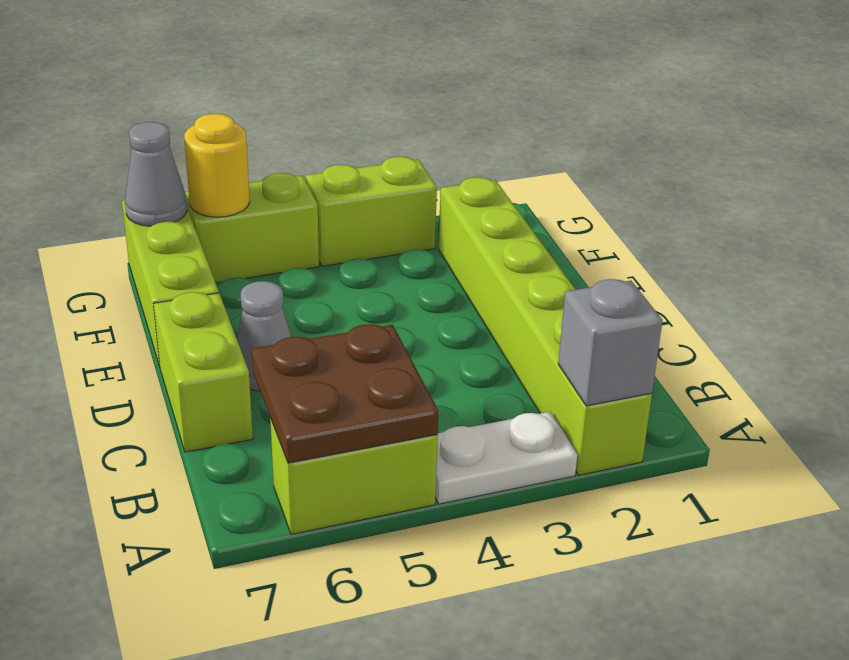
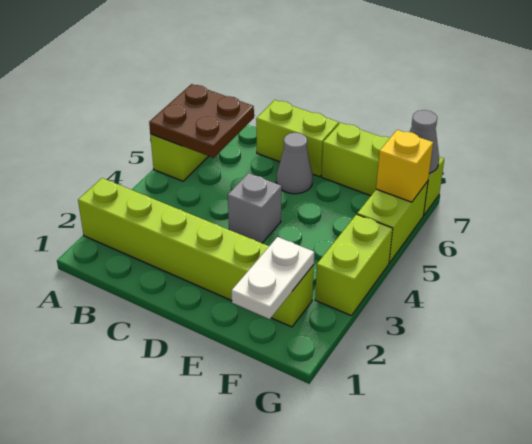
grey 1x1 brick [558,279,663,406] -> grey 1x1 brick moved to [228,173,282,243]
white 1x2 plate [435,412,577,504] -> white 1x2 plate moved to [232,237,314,319]
yellow 1x1 round brick [184,114,250,217] -> yellow 1x1 brick [376,130,433,202]

